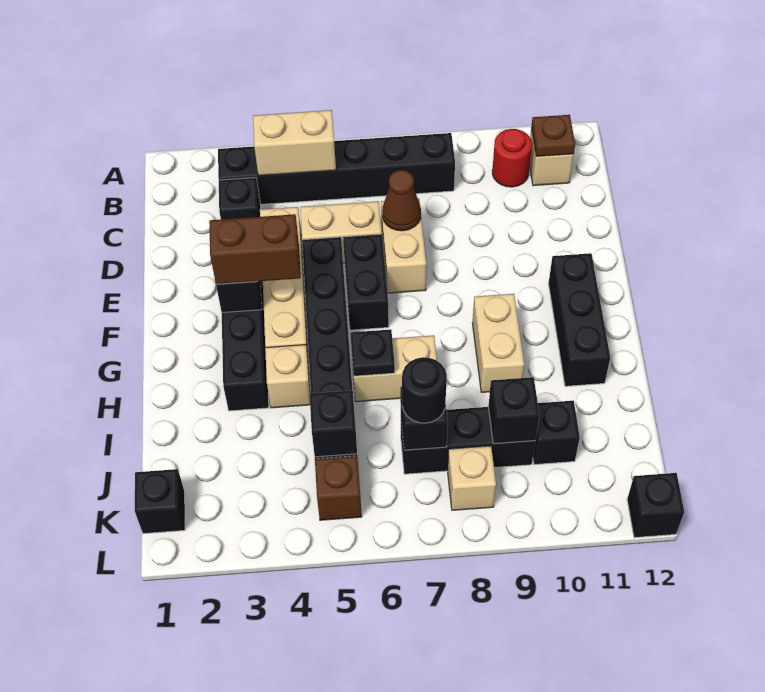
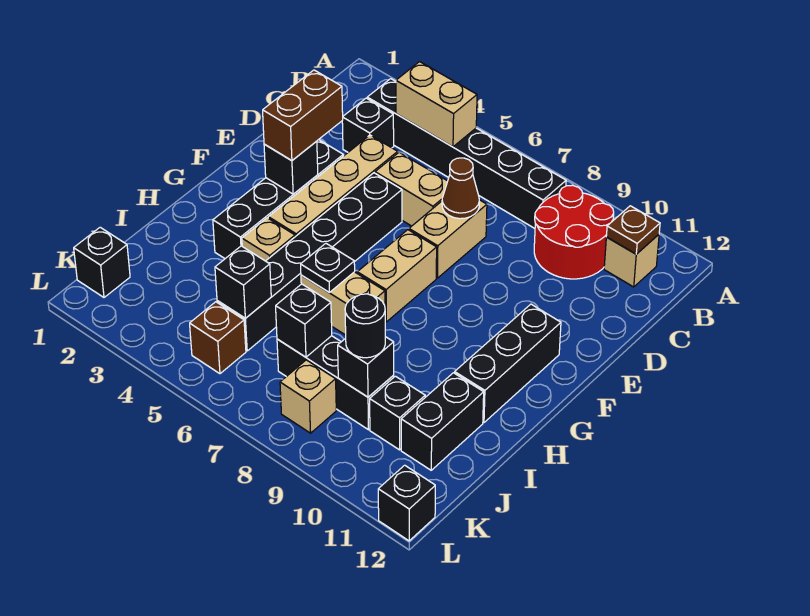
red 1x1 round brick [492,129,532,187] -> red 2x2 round brick [534,185,614,279]
black 1x2 brick [343,234,389,330] -> black 1x2 brick moved to [401,373,484,470]
brown 1x2 brick [209,214,301,284] -> brown 1x2 brick turned to [263,70,343,161]
tan 1x2 brick [473,294,524,392] -> tan 1x2 brick moved to [357,230,437,322]
black 1x1 round brick [402,357,447,423] -> black 1x1 round brick moved to [345,294,385,358]

